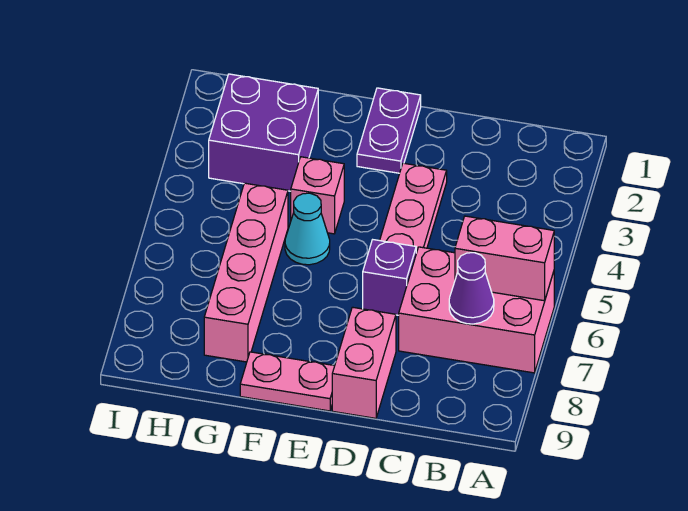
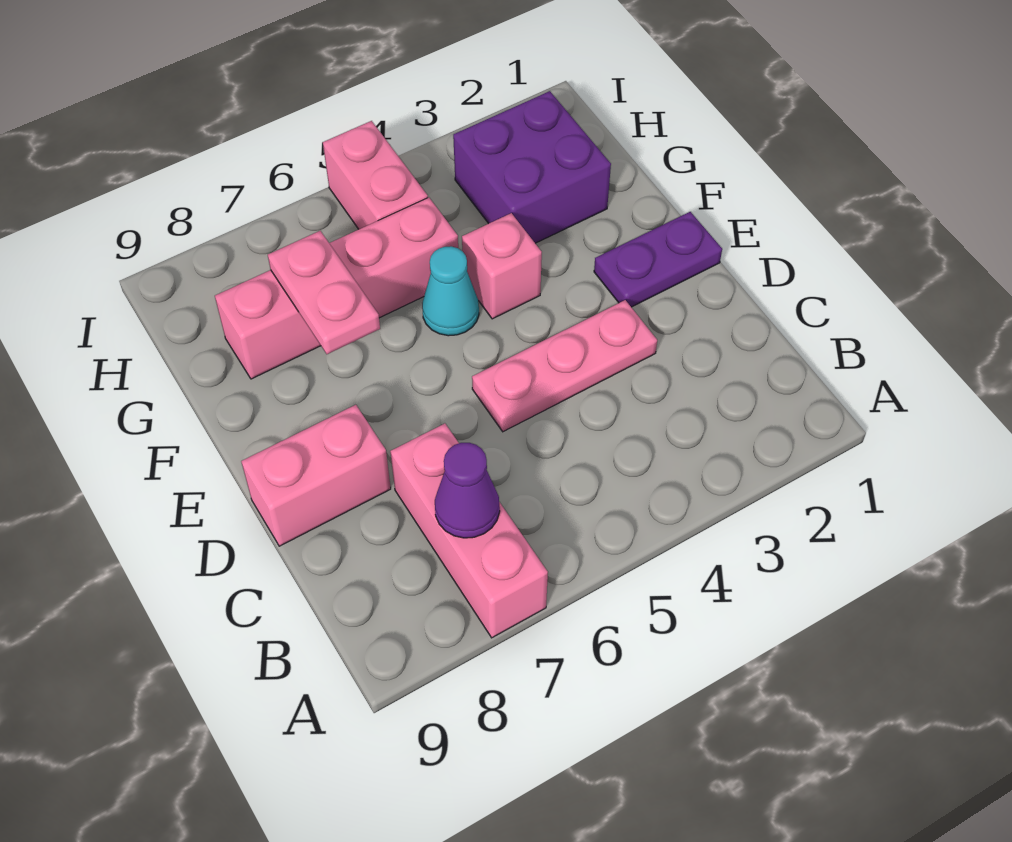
pink 2x3 brick [399,247,554,373] -> pink 1x3 brick [390,423,548,638]
pink 1x2 brick [455,216,554,301] -> pink 1x2 brick moved to [323,121,428,229]
purple 1x1 brick [363,240,416,315] -> none
pink 1x2 plate [240,352,334,411] -> pink 1x2 plate moved to [268,231,380,354]

